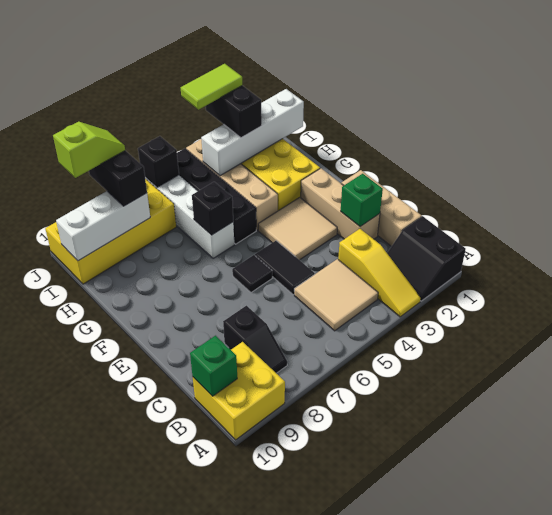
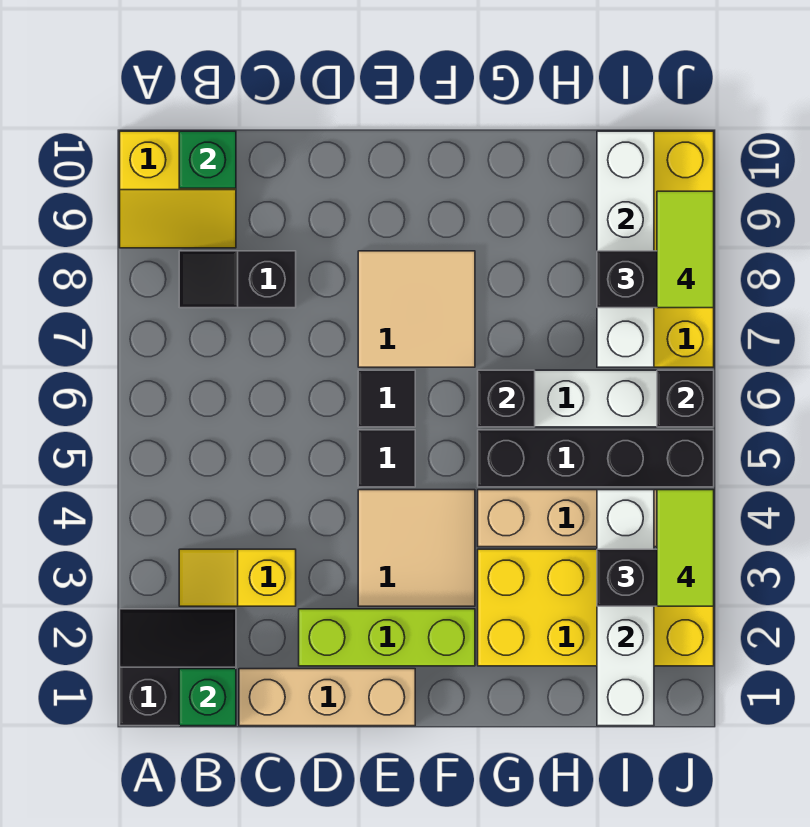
yellow 1x3 slope [338,229,421,317] -> yellow 1x2 slope [179,549,296,606]
yellow 2x2 brick [193,342,285,440] -> yellow 2x2 slope [120,131,236,248]
tan 2x2 tile [294,259,378,331] -> tan 2x2 tile moved to [358,251,475,367]
tan 1x3 brick [301,168,380,239] -> lime 1x3 brick [299,609,475,666]
green 1x1 brick [341,174,383,227] -> green 1x1 brick moved to [179,669,236,726]
black 1x2 tile [255,241,315,295] -> black 1x1 tile [358,430,415,487]
white 1x3 brick [56,191,150,261] -> white 1x4 brick [597,131,654,367]
lime 1x2 slope [53,122,125,178] -> lime 1x2 tile [657,191,714,308]

